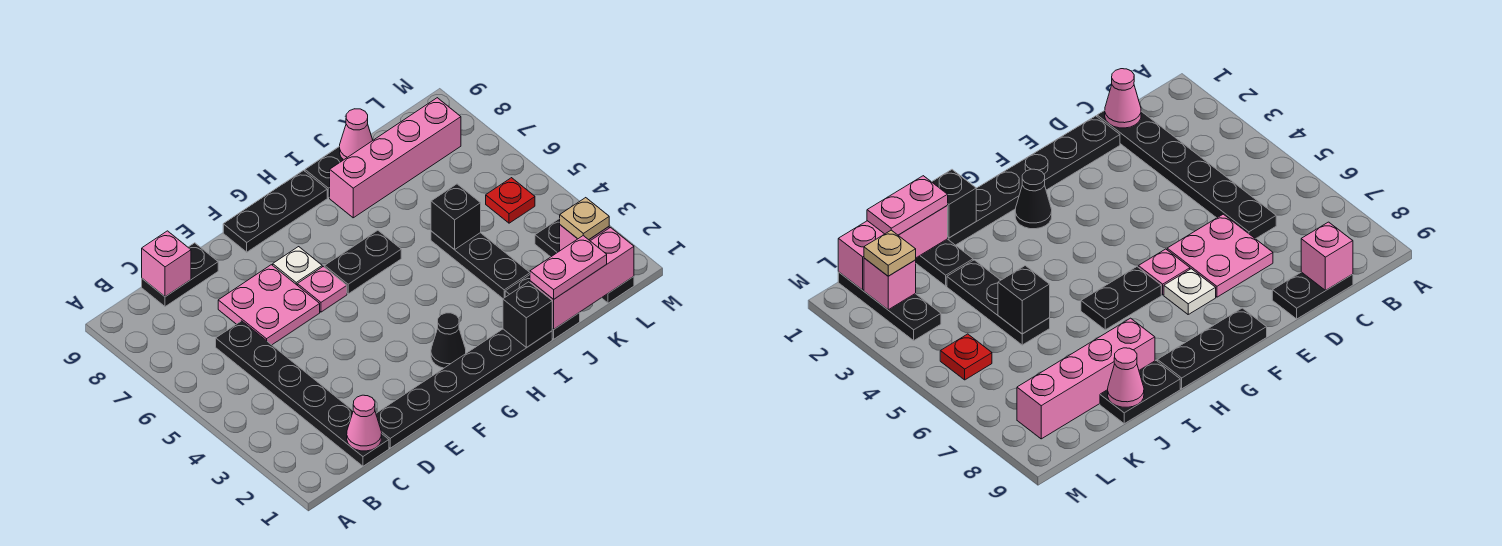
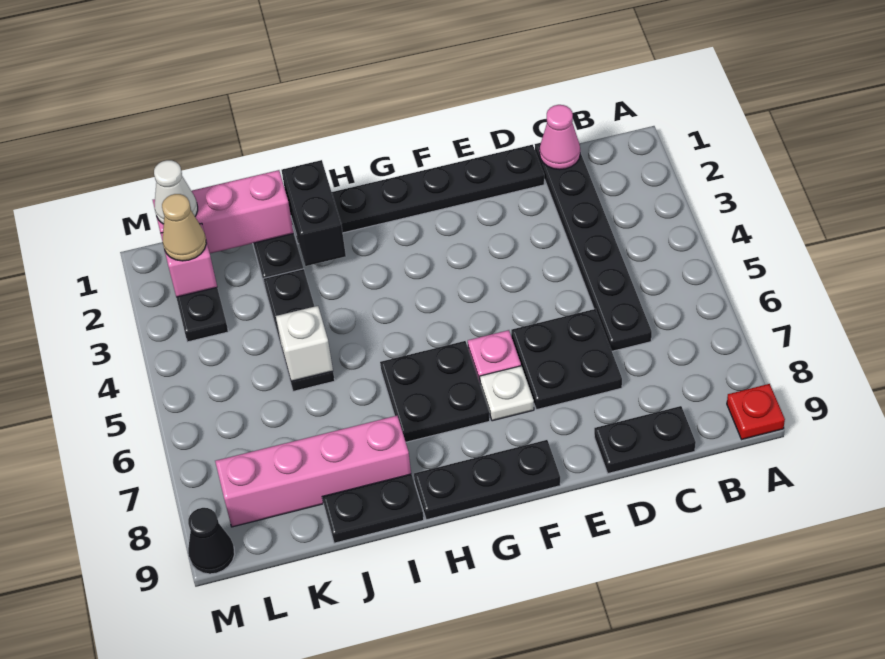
pink 1x1 brick [142,231,191,297] -> none
pink 2x2 plate [218,265,320,345] -> black 2x2 plate [511,309,622,410]
black 1x1 cone [431,313,466,368] -> black 1x1 cone moved to [188,508,235,574]
black 1x2 plate [325,230,401,294] -> black 2x2 plate [380,341,490,442]
black 1x1 brick [503,282,552,348] -> black 1x2 brick [282,160,346,266]
pink 1x2 plate [530,236,607,299] -> none
black 1x1 brick [431,184,481,250] -> white 1x1 brick [276,306,333,381]
pink 1x1 cone [340,109,373,160] -> none
none -> white 1x1 cone [154,160,198,224]
tan 1x1 plate [560,198,609,240] -> tan 1x1 cone [162,194,206,261]
red 1x1 plate [486,178,535,223] -> red 1x1 plate moved to [727,384,785,439]

